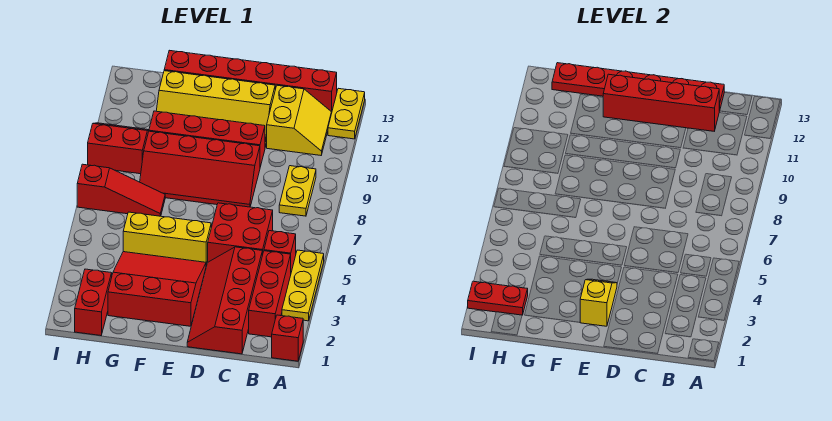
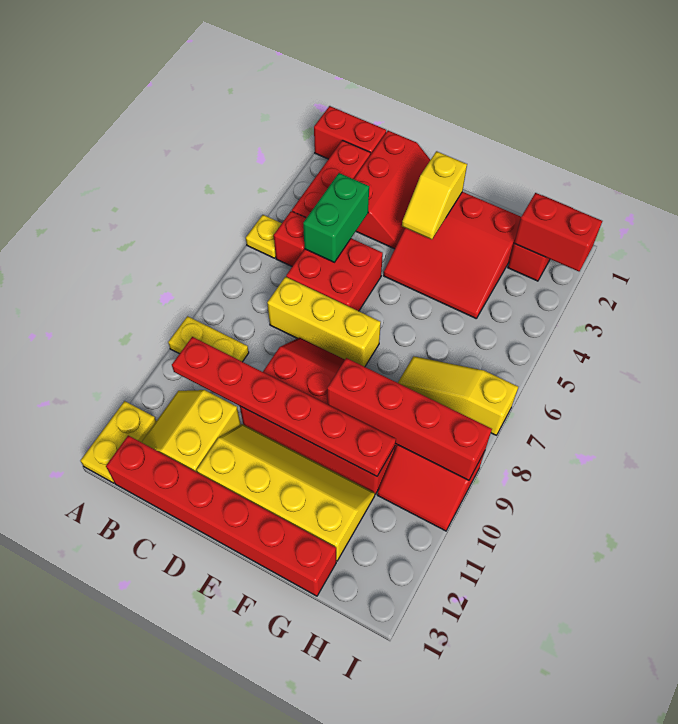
red 1x1 brick [272,315,303,361] -> red 1x2 brick [314,106,386,159]
yellow 1x3 plate [282,250,324,321] -> yellow 1x1 plate [246,215,282,258]
yellow 1x2 plate [279,166,316,216] -> yellow 1x2 plate turned to [168,316,249,362]
red 2x4 slope [187,247,262,354] -> red 2x3 slope [354,131,430,249]
none -> green 1x2 brick [303,173,369,262]
red 1x4 brick [603,74,719,131] -> red 1x4 brick moved to [327,358,492,480]
red 1x6 plate [552,63,724,111] -> red 1x6 plate moved to [172,337,396,476]
yellow 1x3 brick [123,212,211,265] -> yellow 1x3 brick moved to [267,277,381,367]
red 1x3 slope [77,164,165,216] -> yellow 1x3 slope [398,356,518,435]
red 1x2 plate [468,281,528,315] -> red 1x2 brick [514,193,602,271]

